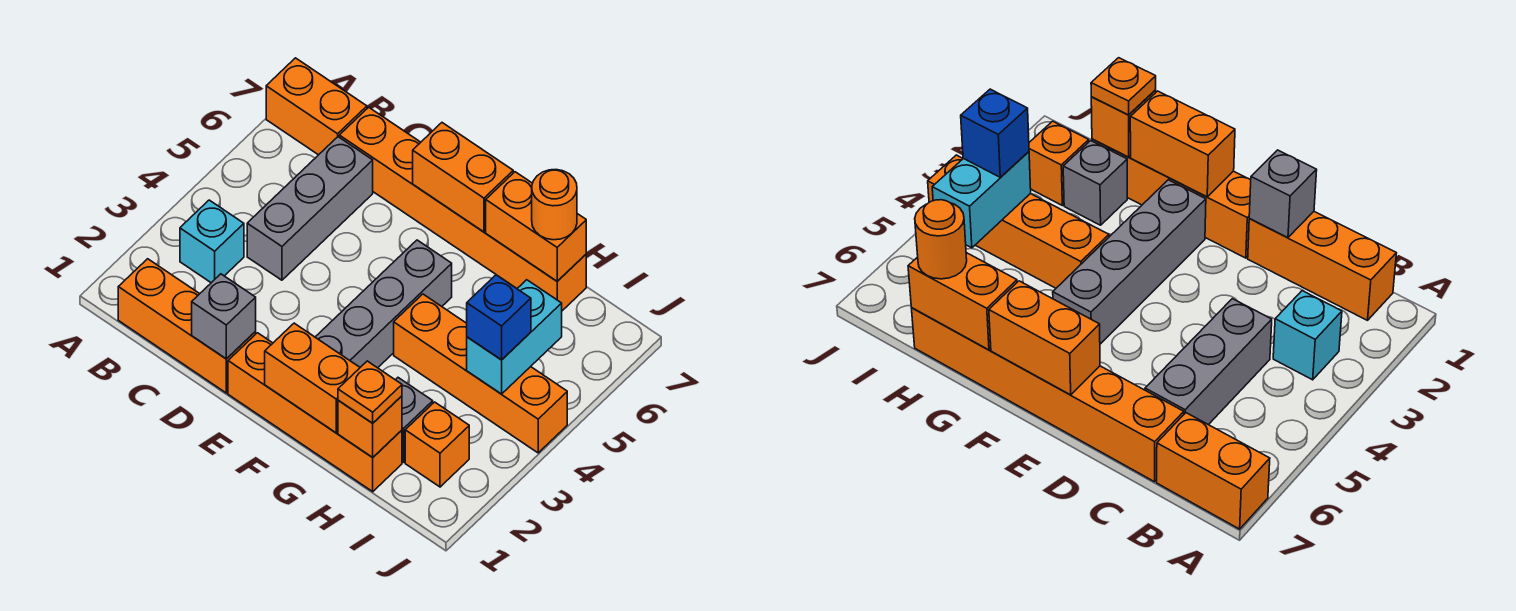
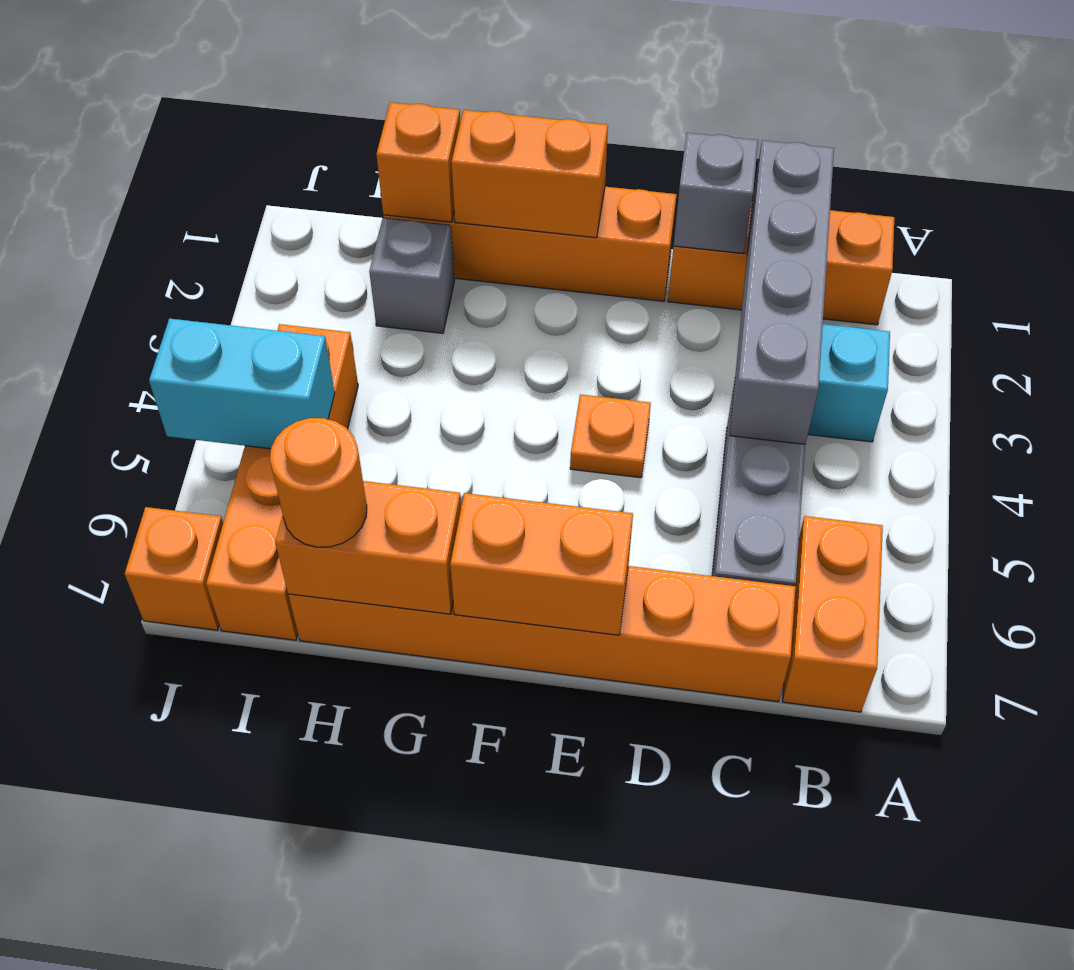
orange 1x2 brick [266,58,367,155] -> orange 1x2 brick turned to [783,516,883,712]
grey 1x4 brick [315,240,452,368] -> grey 1x4 brick moved to [730,141,834,444]
orange 1x4 brick [394,294,567,453] -> orange 1x4 brick turned to [206,324,358,640]
orange 1x1 plate [338,361,402,423] -> orange 1x1 plate moved to [570,394,651,478]
orange 1x1 brick [405,402,469,487] -> orange 1x1 brick moved to [125,507,223,630]
cyan 1x2 brick [467,280,562,394] -> cyan 1x2 brick turned to [149,318,335,449]
blue 1x1 brick [467,275,531,360] -> none

